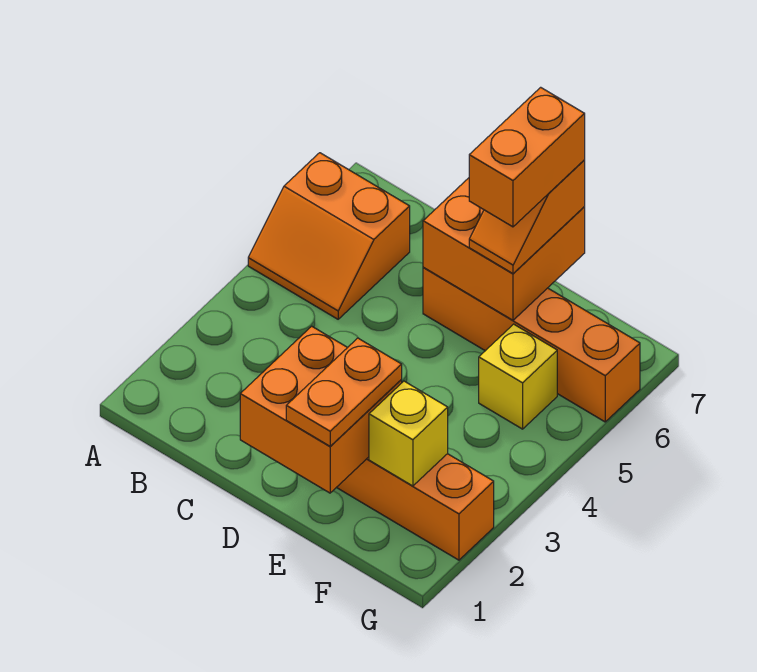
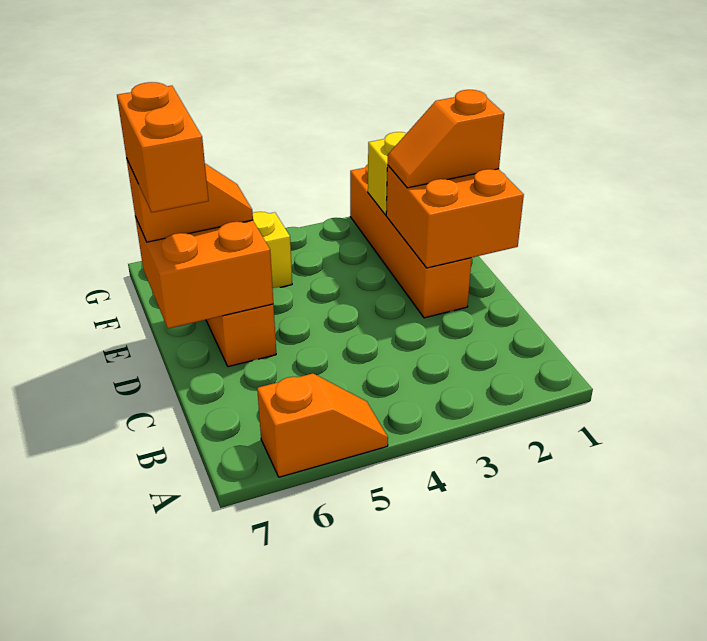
orange 2x2 slope [248,153,410,319] -> orange 1x2 slope [257,373,388,477]
orange 1x2 plate [286,338,402,446] -> orange 1x2 slope [388,90,504,188]
orange 1x2 brick [469,87,585,227] -> orange 1x2 brick turned to [117,82,209,212]

